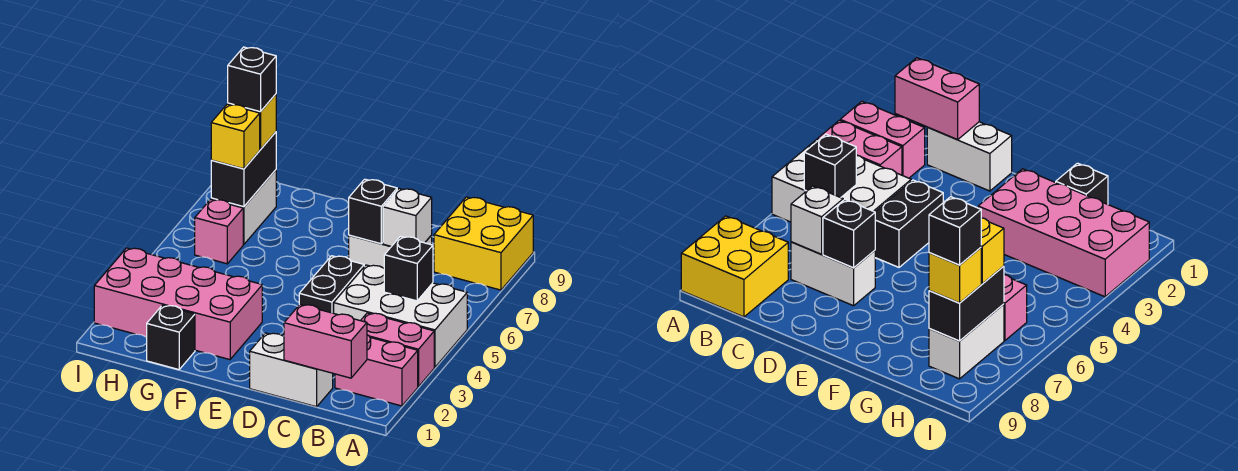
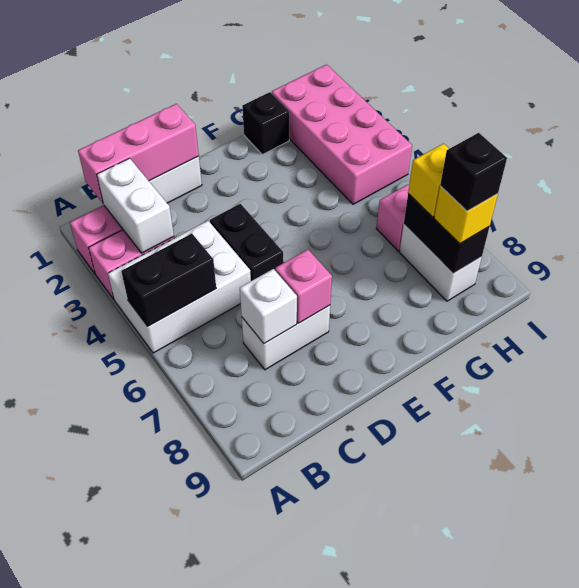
yellow 2x2 brick [434,197,533,290] -> none
pink 1x2 brick [284,305,367,378] -> pink 1x3 brick [78,104,199,203]
none -> white 1x2 brick [97,158,174,253]
black 1x1 brick [384,236,433,301] -> black 1x2 brick [121,234,216,326]
black 1x1 brick [349,179,397,244] -> pink 1x1 brick [275,250,332,323]
pink 2x4 brick [94,248,262,360] -> pink 2x4 brick turned to [272,65,412,204]

